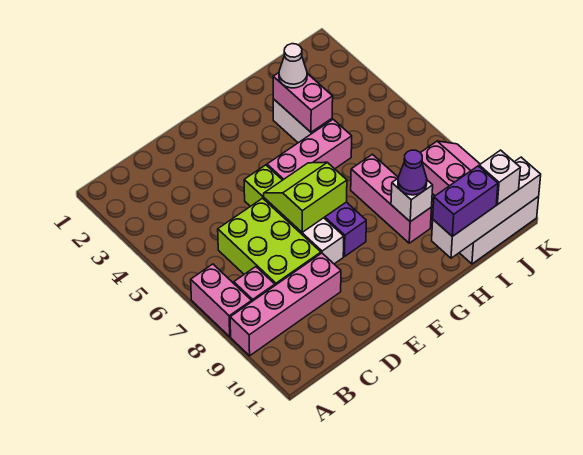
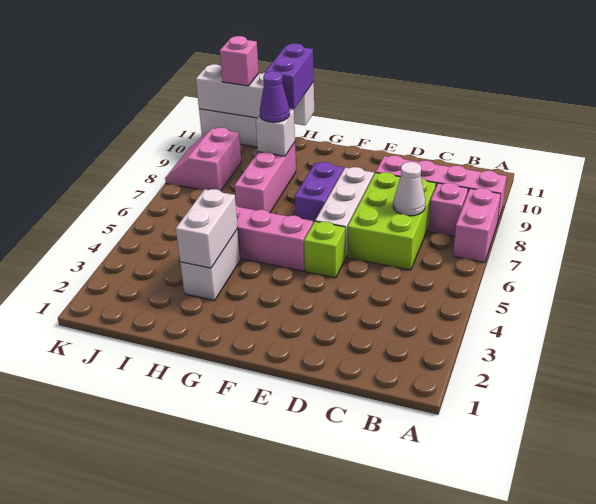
lime 2x2 slope [264,162,347,232] -> none
pink 1x2 brick [273,73,333,132] -> white 1x2 brick [176,189,238,268]
white 1x1 cone [279,44,307,88] -> white 1x1 cone moved to [393,162,425,216]
purple 1x2 brick [433,166,498,236] -> purple 1x2 brick turned to [265,44,314,109]
white 1x1 brick [479,150,520,204] -> pink 1x1 brick [220,36,259,86]

